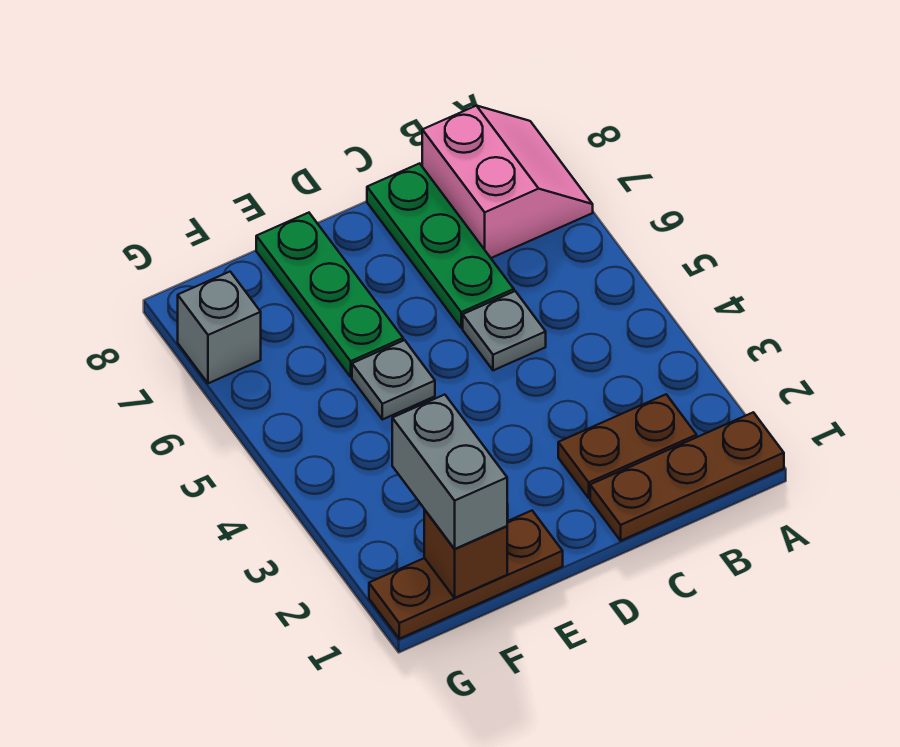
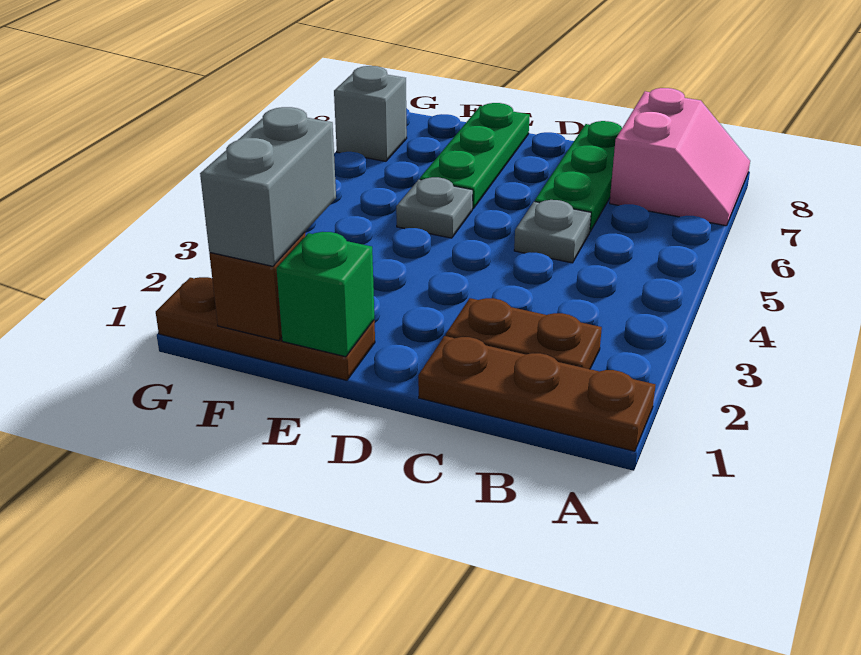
none -> green 1x1 brick [276,232,374,357]

